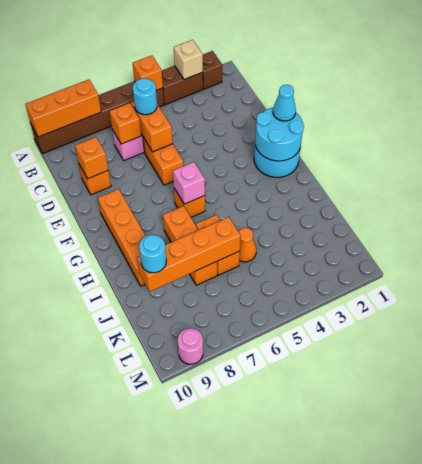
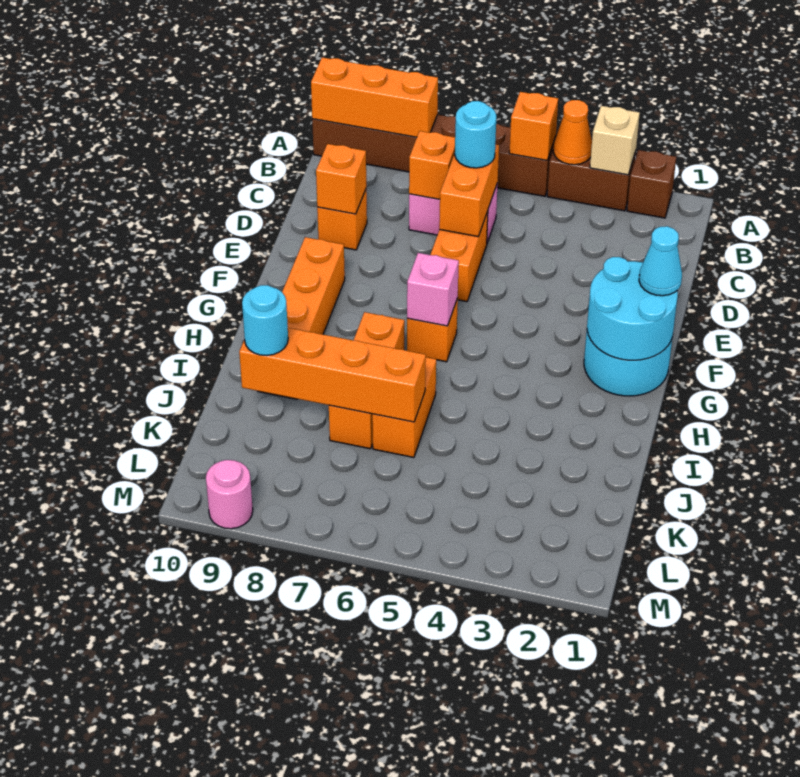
orange 1x1 cone [239,228,256,262] -> orange 1x1 cone moved to [553,100,592,165]

